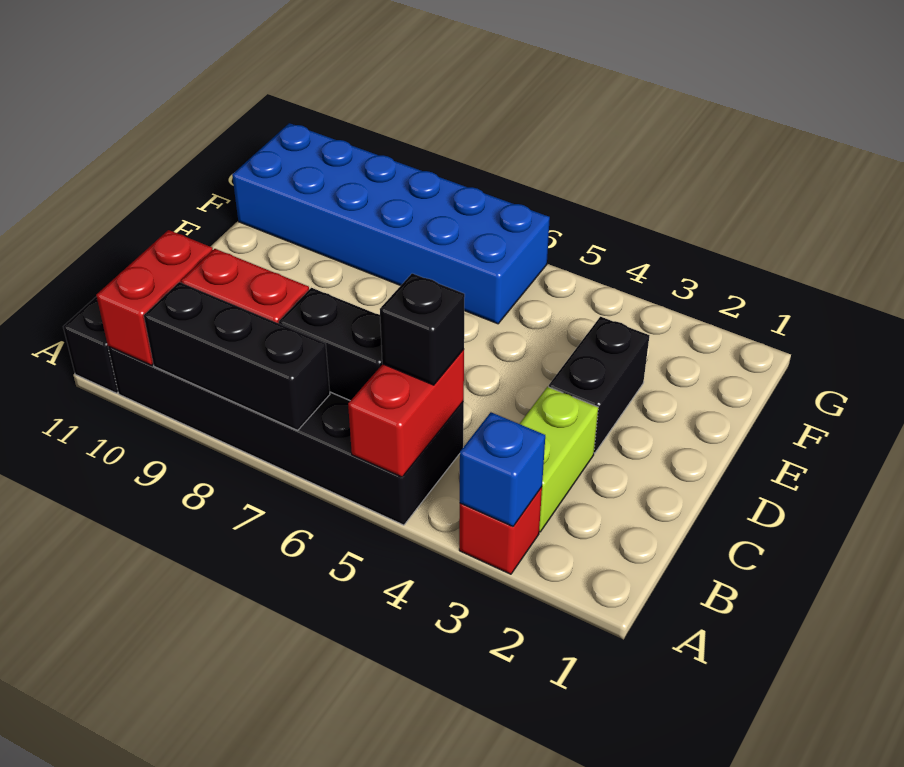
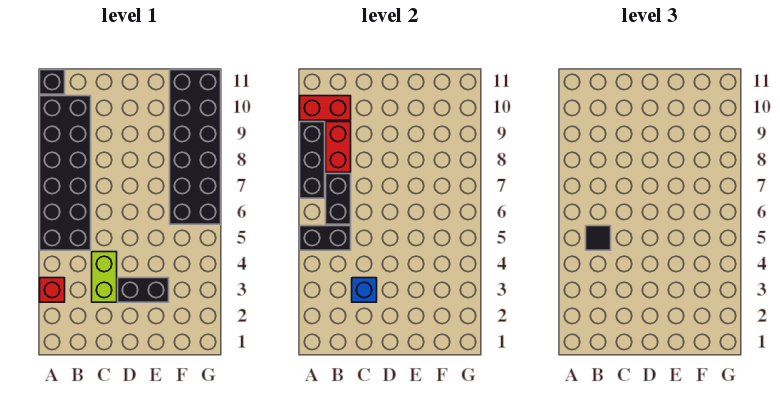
blue 1x1 brick [460,412,545,526] -> blue 1x1 brick moved to [352,278,377,302]
red 1x2 brick [348,349,464,477] -> black 1x2 brick [300,226,351,250]
lime 1x2 brick [520,387,598,532] -> lime 1x2 brick turned to [92,252,117,302]
black 1x1 brick [380,273,465,385] -> black 1x1 tile [586,226,611,250]
blue 2x6 brick [232,123,550,324] -> black 2x6 brick [170,70,221,224]

